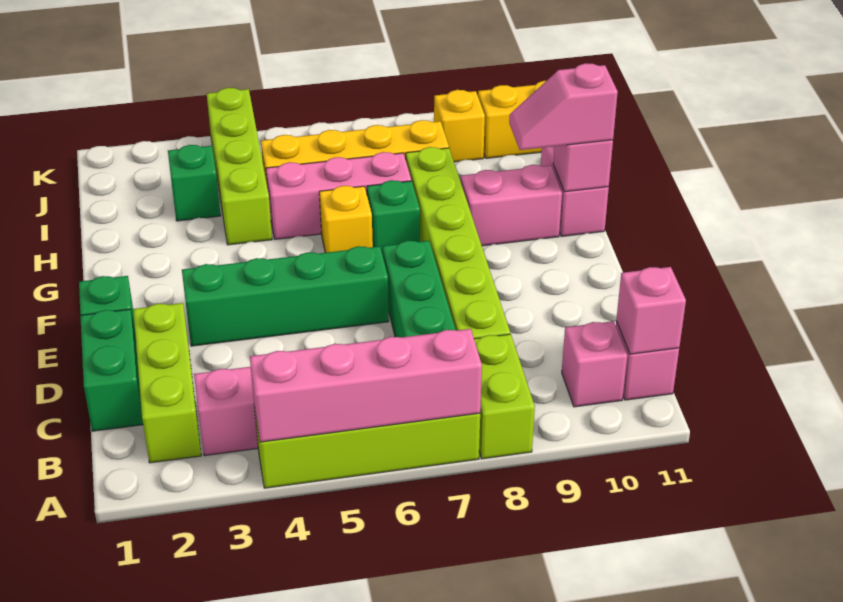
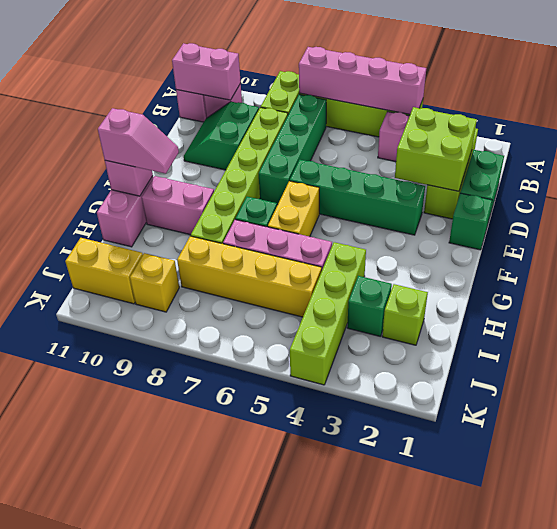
pink 1x1 brick [616,267,686,354] -> pink 1x2 brick [172,43,241,100]
none -> lime 2x2 brick [395,107,477,191]
none -> green 2x2 slope [184,102,259,170]
yellow 1x1 brick [319,186,373,253] -> yellow 1x2 brick [268,181,319,237]
none -> lime 1x1 brick [382,284,428,345]

